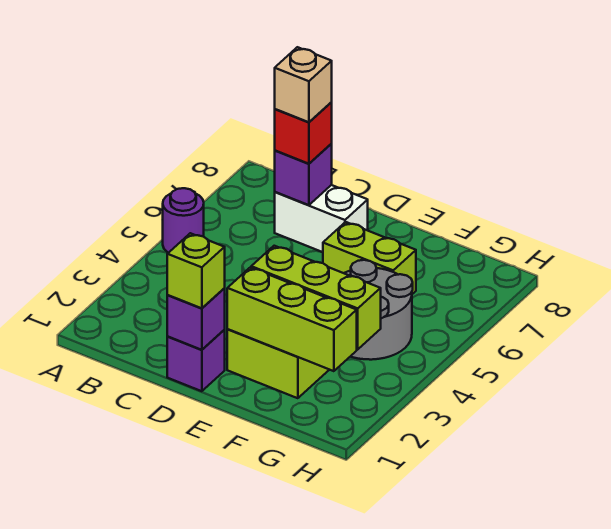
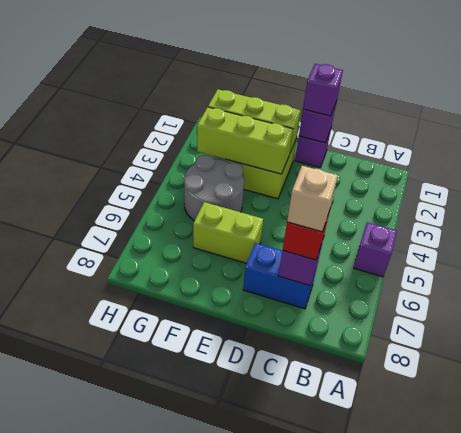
purple 1x1 round brick [163,188,204,253] -> purple 1x1 brick [354,222,397,277]
white 1x2 brick [275,185,368,252] -> blue 1x2 brick [243,243,317,309]
lime 1x1 brick [167,233,225,309] -> purple 1x1 brick [303,64,343,116]

